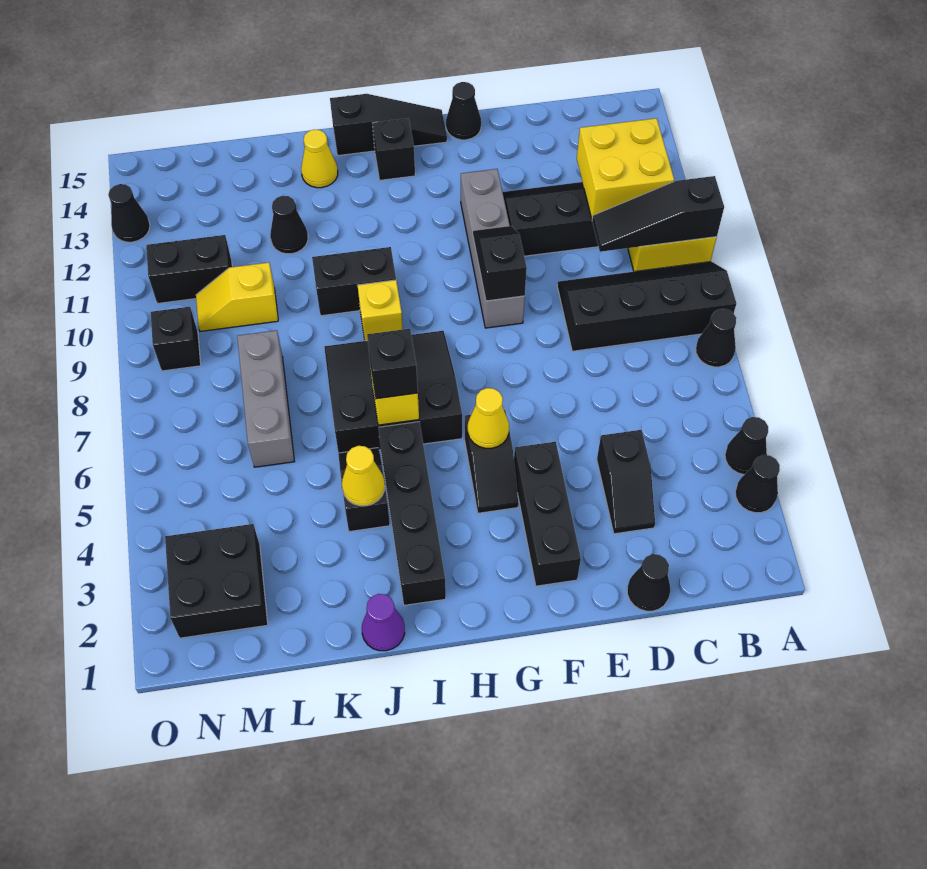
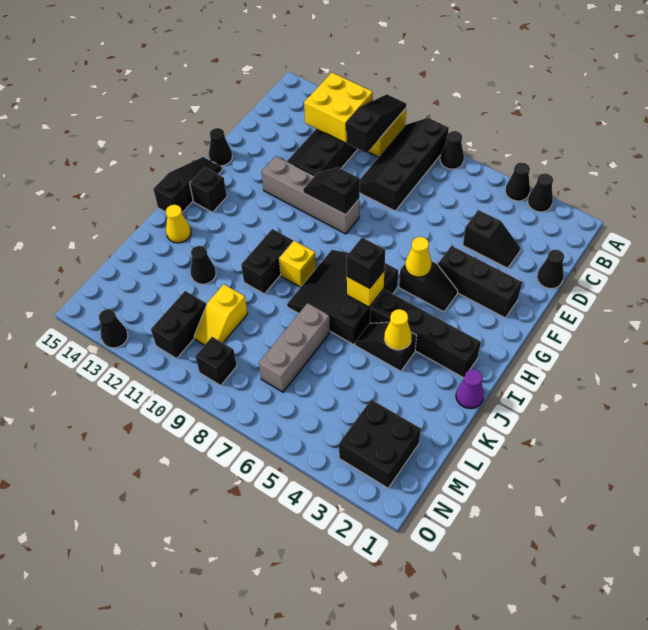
black 1x3 slope [592,176,724,252] -> black 1x3 slope turned to [346,94,407,153]
grey 1x3 brick [237,330,295,467] -> grey 1x3 brick turned to [259,303,330,392]

